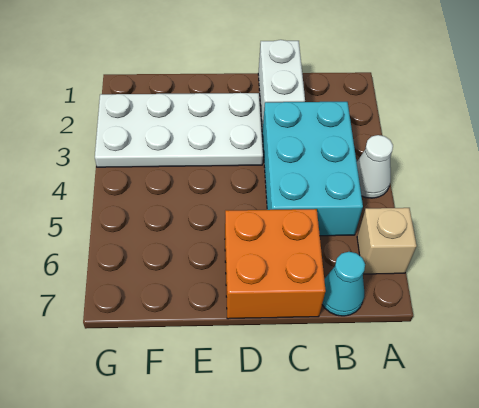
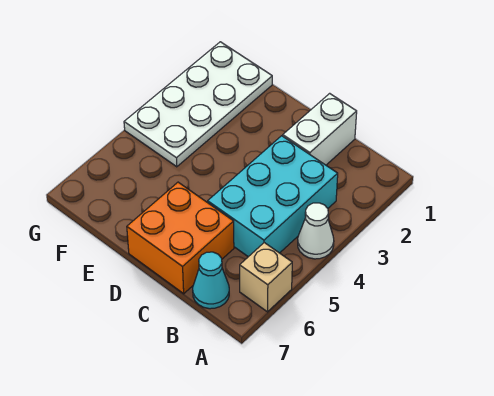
white 2x4 plate [95,93,263,167] -> white 2x4 plate turned to [124,42,272,167]

